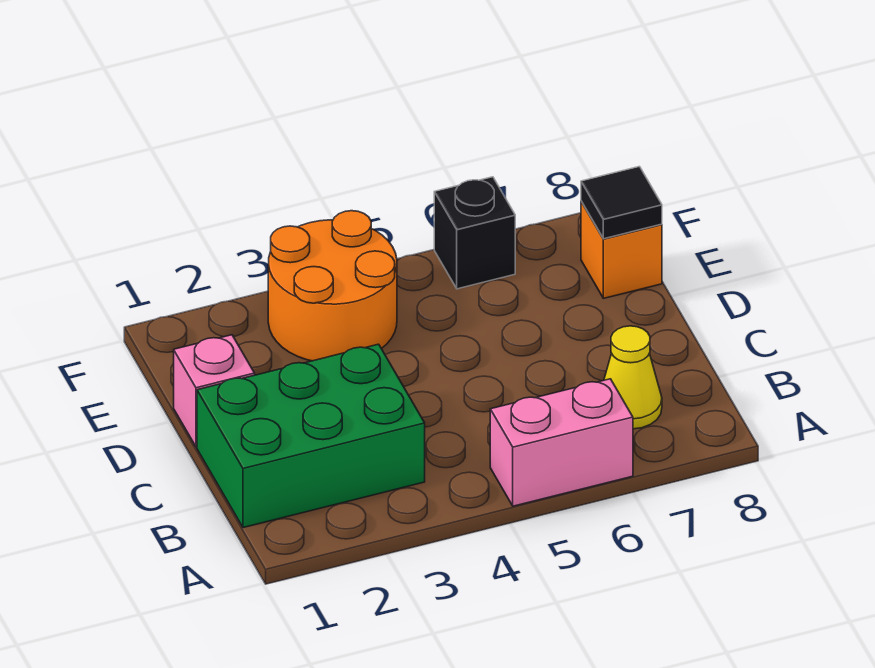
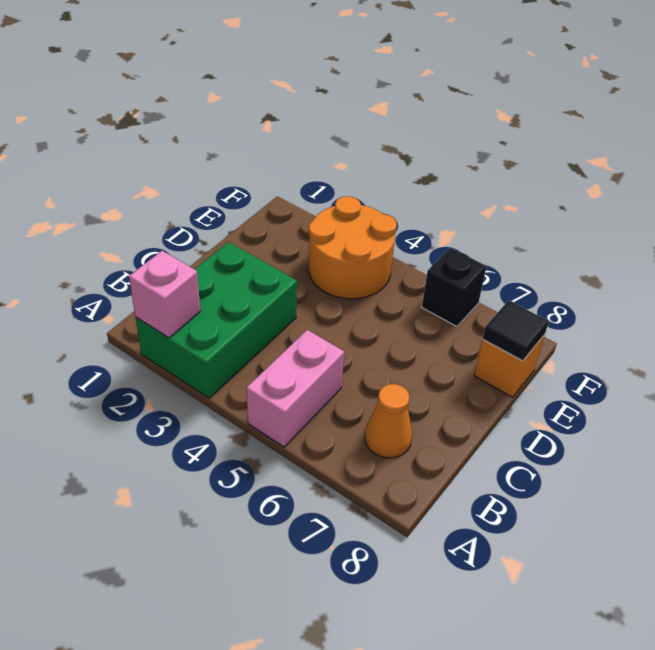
pink 1x2 brick [490,379,633,506] -> pink 1x2 brick turned to [247,330,344,447]
green 2x3 brick [197,344,425,528] -> green 2x3 brick turned to [135,242,297,398]
yellow 1x1 cone [604,326,662,429] -> orange 1x1 cone [365,384,412,458]
pink 1x1 brick [174,335,255,447] -> pink 1x1 brick moved to [129,251,200,338]

